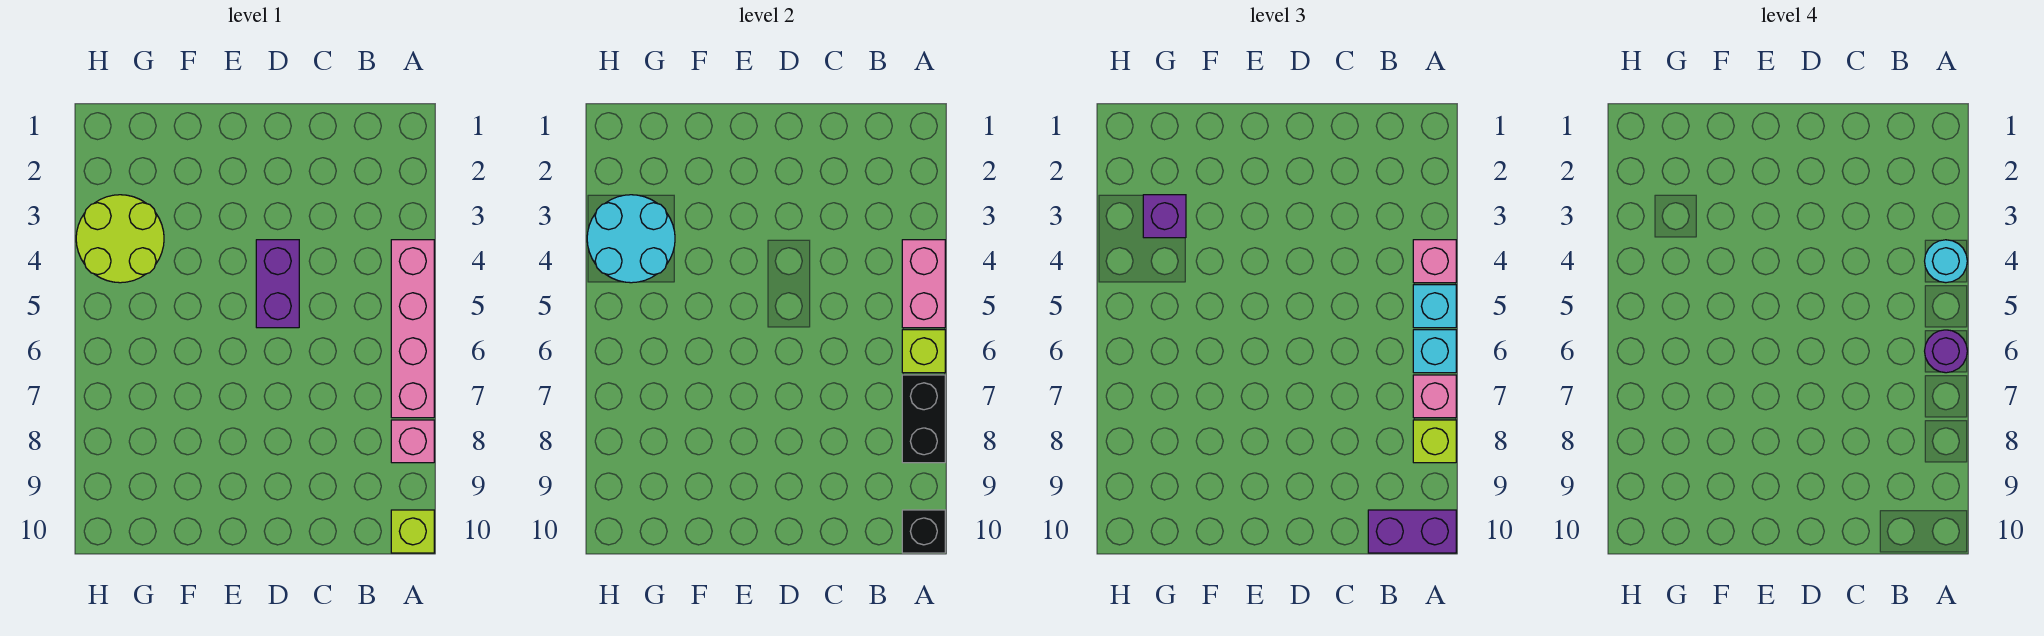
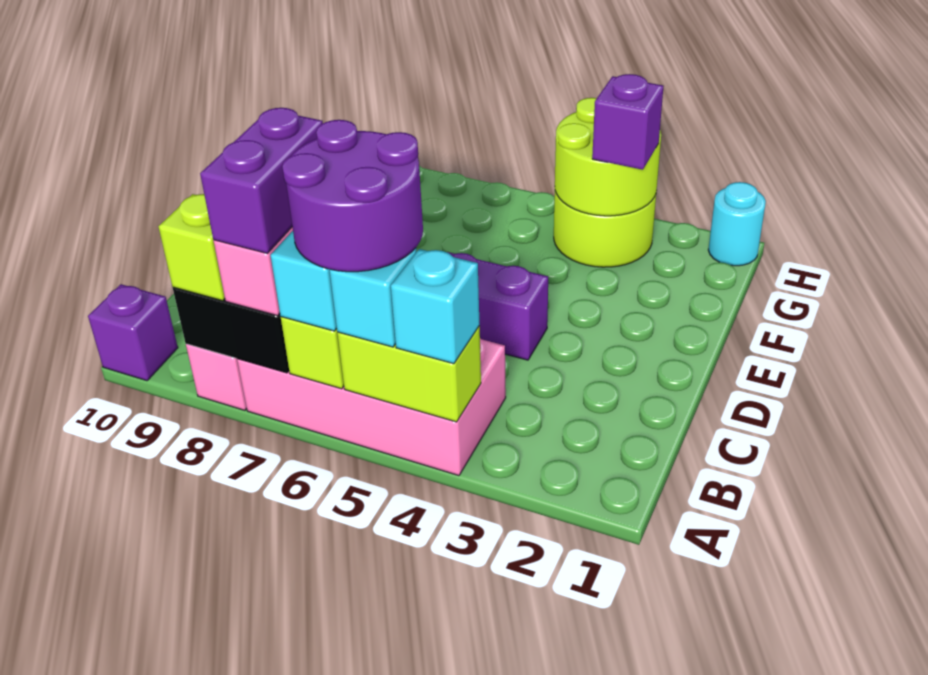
pink 1x4 brick [391,240,434,418] -> pink 2x4 brick [237,338,506,476]
pink 1x2 brick [902,240,945,328] -> lime 1x2 brick [337,326,481,422]
pink 1x1 brick [1413,240,1456,283] -> cyan 1x1 brick [391,249,480,364]
cyan 1x1 round brick [1925,240,1967,283] -> cyan 1x1 round brick moved to [708,182,766,266]
purple 1x1 round brick [1925,330,1967,373] -> purple 2x2 round brick [282,120,423,272]
lime 1x1 brick [391,510,434,553] -> purple 1x1 brick [88,284,178,381]
black 1x1 brick [902,510,945,553] -> none
purple 1x2 brick [1368,510,1456,553] -> purple 1x2 brick moved to [200,108,323,253]
cyan 2x2 round brick [587,195,675,283] -> lime 2x2 round brick [555,98,661,216]

